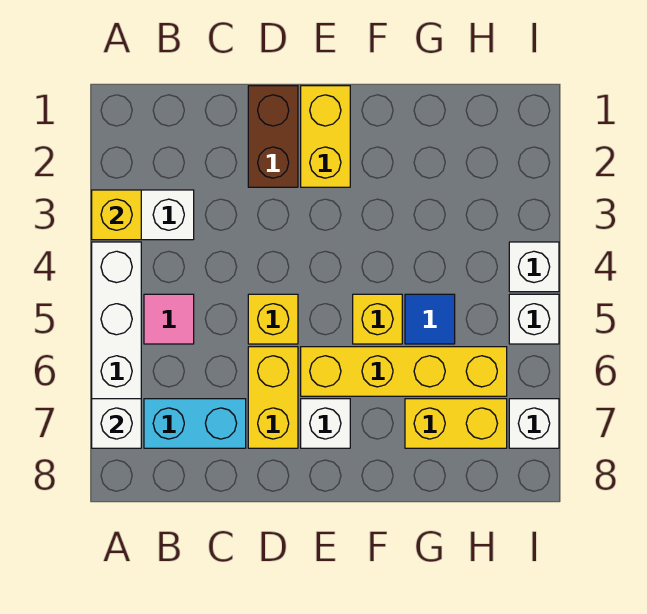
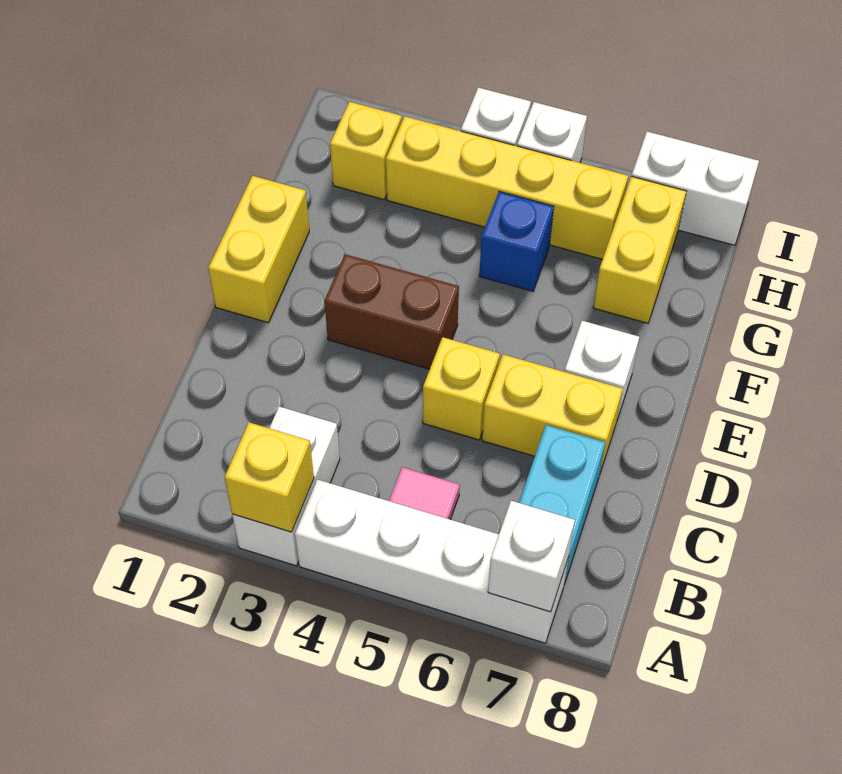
brown 1x2 brick [248,86,298,187] -> brown 1x2 brick moved to [324,254,459,369]
yellow 1x2 brick [301,86,350,187] -> yellow 1x2 brick turned to [208,176,309,323]
yellow 1x4 brick [301,347,507,396] -> yellow 1x4 brick turned to [386,116,628,259]
yellow 1x1 brick [353,294,402,344] -> yellow 1x1 brick moved to [330,102,402,200]
blue 1x1 tile [405,294,455,344] -> blue 1x1 brick [480,192,554,291]
white 1x1 brick [509,399,559,448] -> white 1x2 brick [632,132,759,245]

